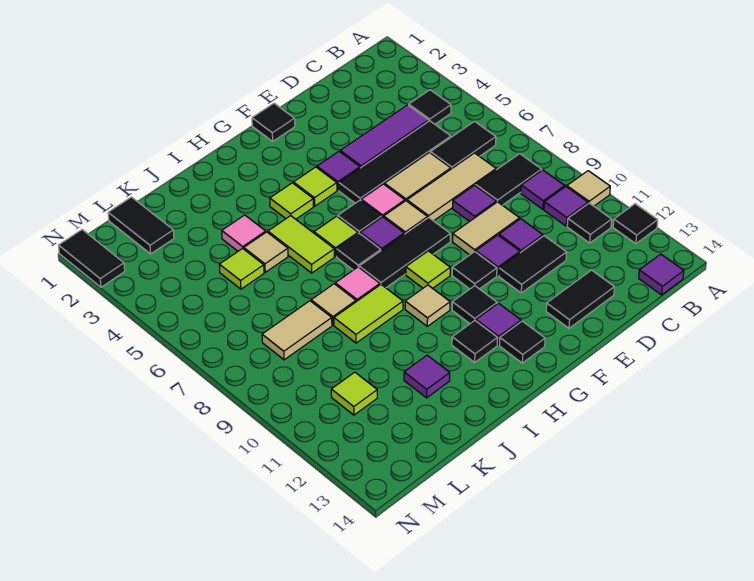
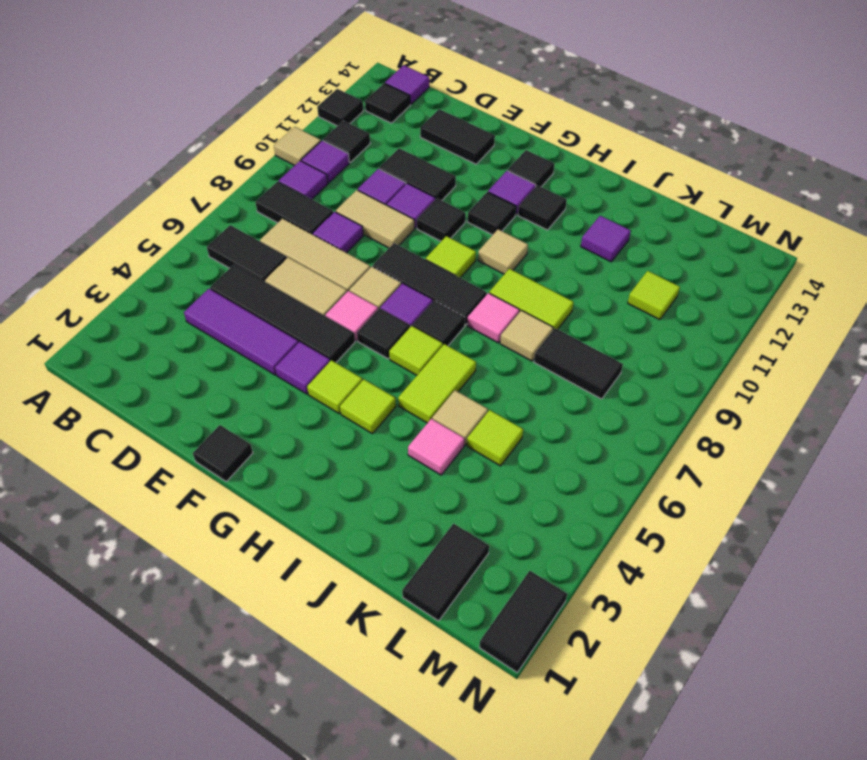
black 1x1 tile [409,90,451,124] -> black 1x1 tile moved to [365,83,410,123]
tan 1x2 tile [262,301,332,360] -> black 1x2 tile [534,328,623,399]

